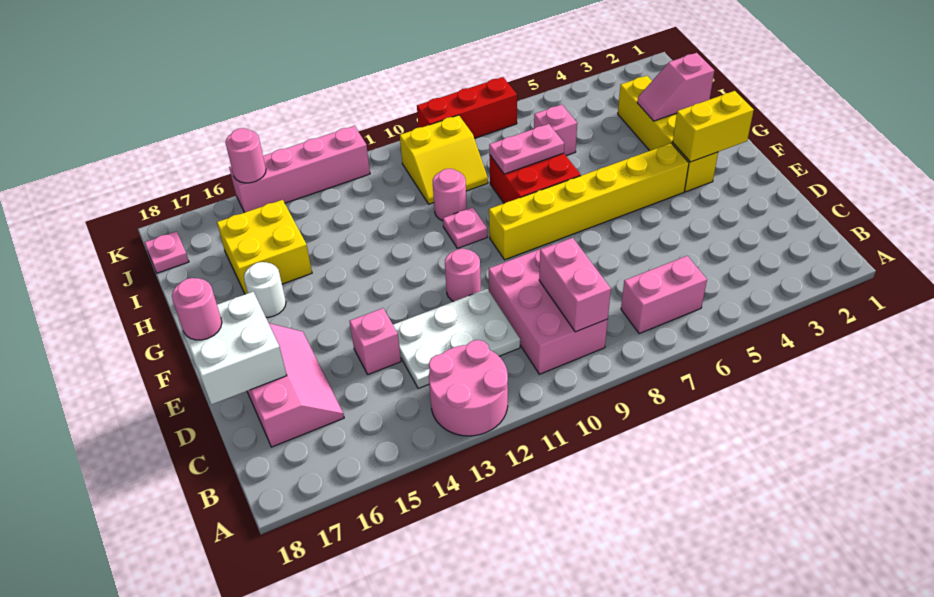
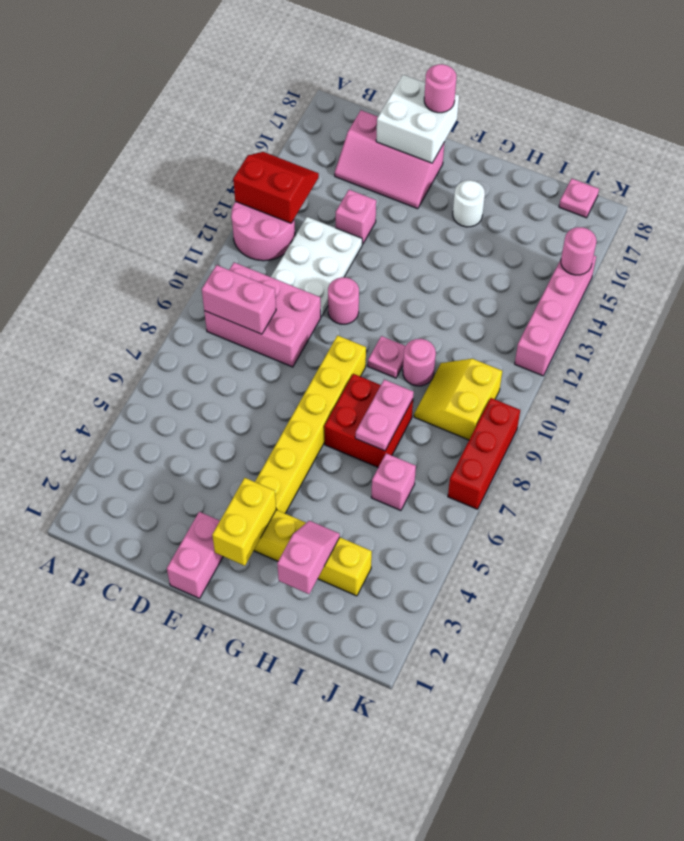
none -> red 2x2 slope [233,152,319,223]
pink 1x2 brick [621,256,707,333] -> pink 1x2 brick moved to [167,512,223,598]
yellow 2x2 brick [217,200,312,294] -> none

